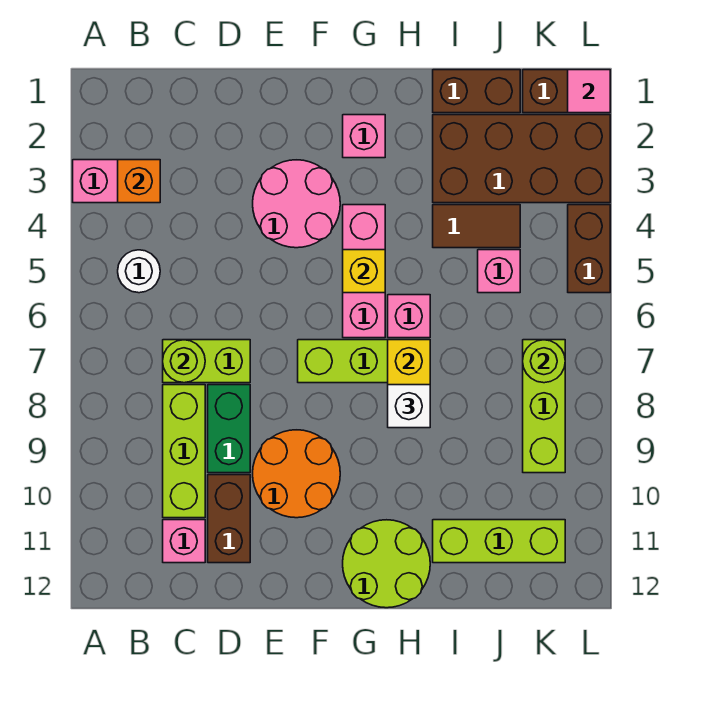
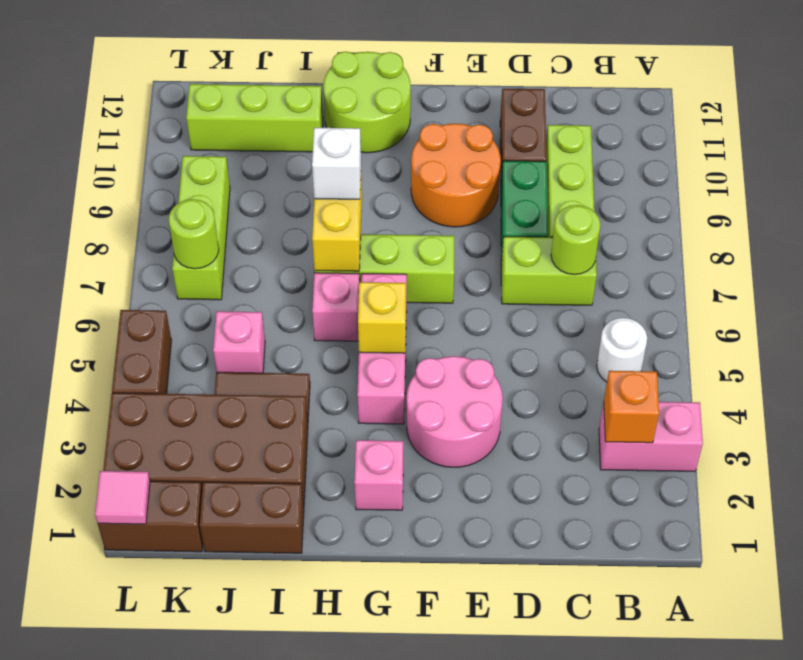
pink 1x1 brick [163,520,205,563] -> none

